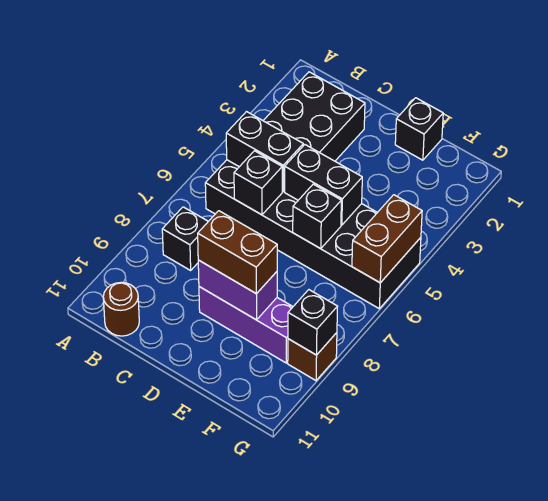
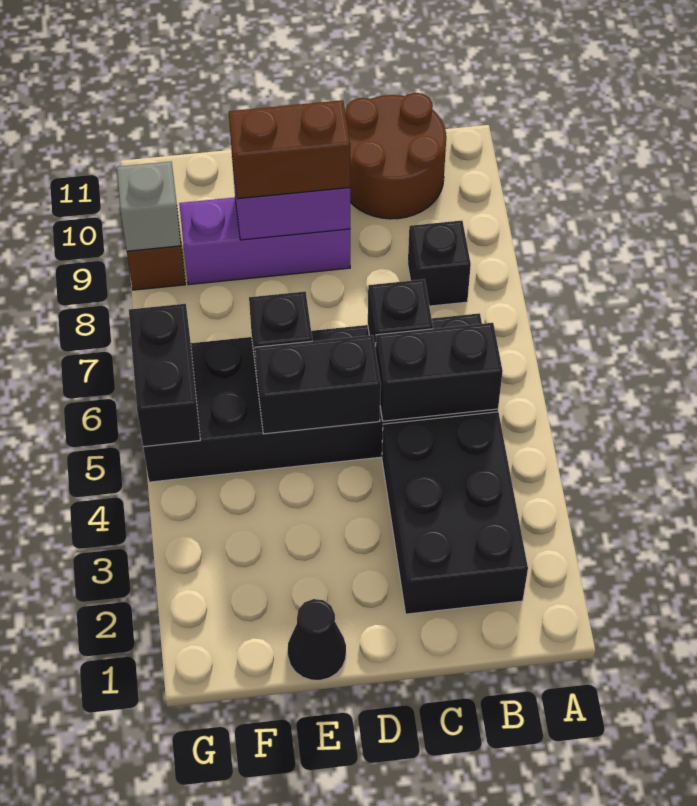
brown 1x1 round brick [103,282,139,336] -> brown 2x2 round brick [346,93,446,219]
black 1x1 brick [395,98,443,160] -> black 1x1 cone [288,599,346,680]
brown 1x2 brick [352,195,422,283] -> black 1x2 brick [129,304,200,447]
black 1x1 brick [288,290,338,355] -> grey 1x1 brick [117,162,181,251]

